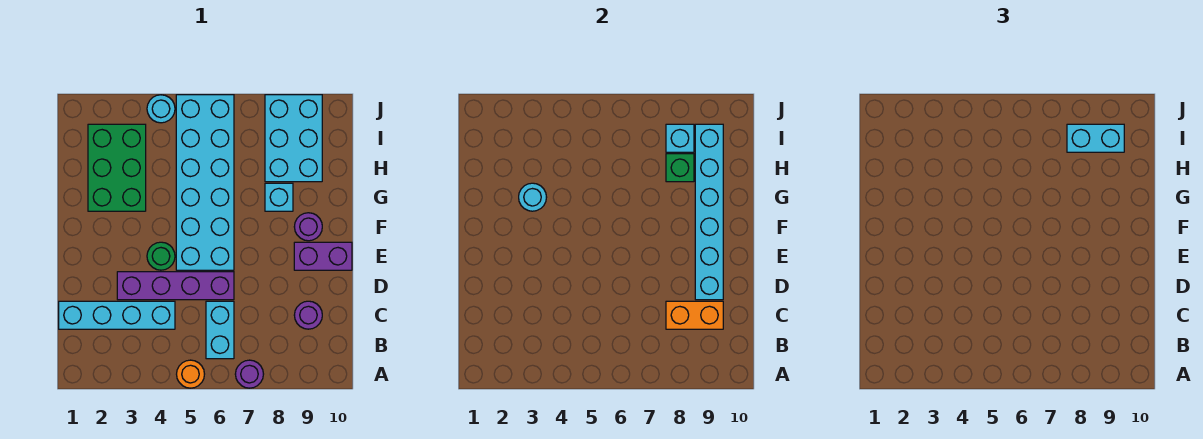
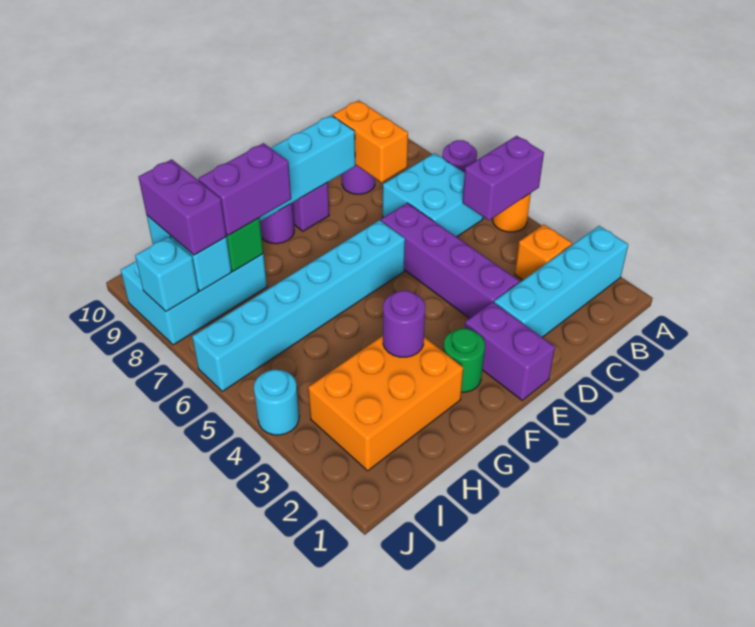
none -> purple 1x2 brick [463,136,544,220]
none -> orange 1x1 brick [515,225,572,280]
cyan 1x2 brick [206,301,234,359] -> cyan 2x2 brick [383,153,483,237]
cyan 1x4 brick [59,301,175,329] -> cyan 1x4 brick turned to [494,226,628,337]
none -> purple 1x2 brick [465,302,555,400]
green 1x1 round brick [147,242,175,270] -> green 1x1 round brick moved to [443,329,485,392]
cyan 2x6 brick [176,95,234,270] -> cyan 1x6 brick [192,220,405,391]
green 2x3 brick [88,124,146,211] -> orange 2x3 brick [308,336,463,471]
cyan 1x1 round brick [519,183,547,211] -> purple 1x1 round brick [383,291,425,357]
cyan 1x1 brick [265,183,293,211] -> cyan 1x1 brick moved to [135,237,198,312]
none -> purple 1x2 brick [198,143,291,236]
cyan 1x2 brick [1067,124,1124,152] -> purple 1x2 brick [139,159,226,255]

